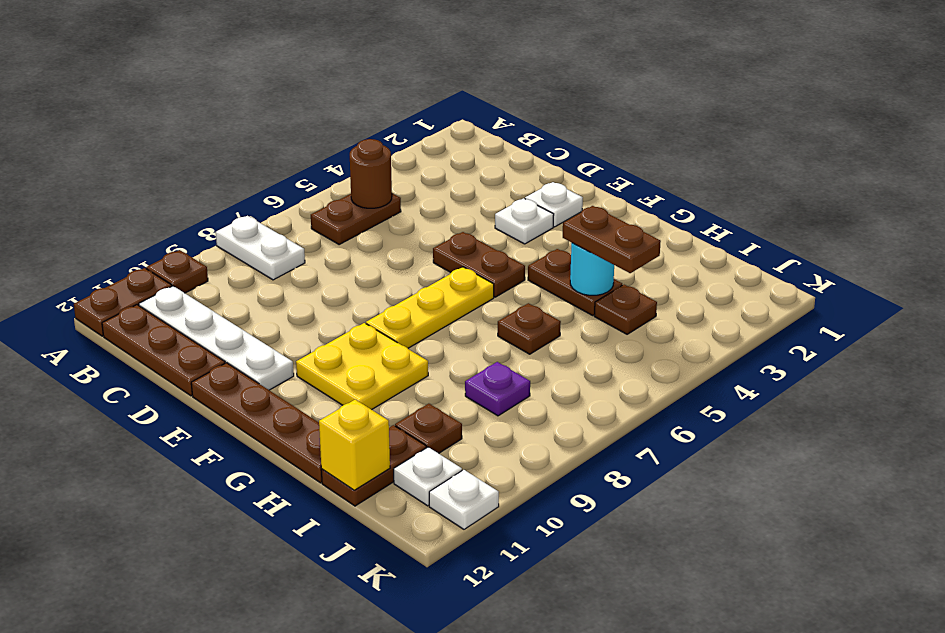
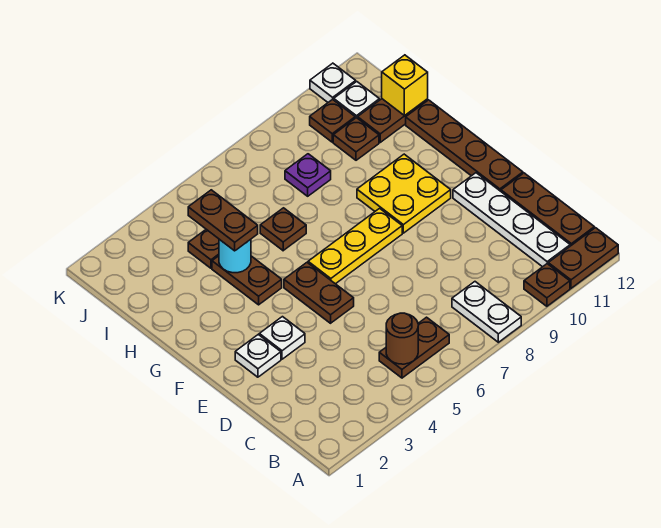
none -> brown 1x1 plate [310,99,355,142]

